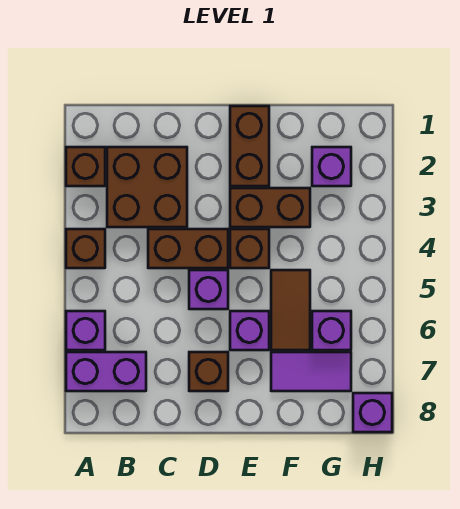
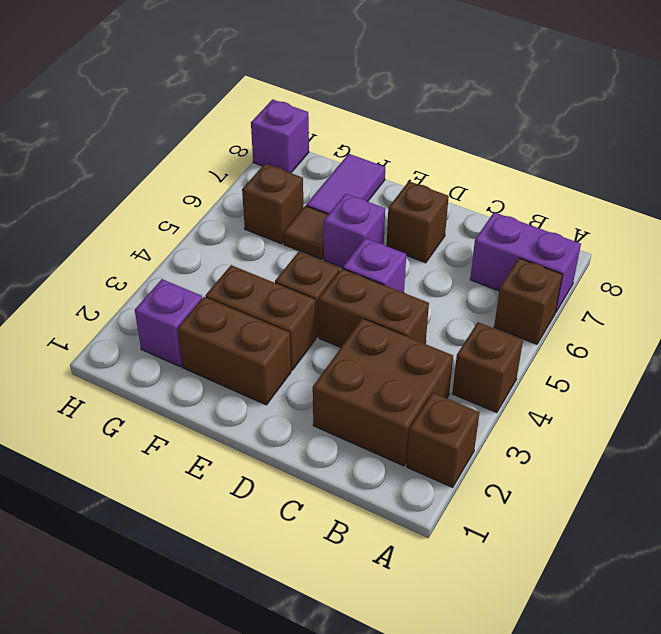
purple 1x1 brick [66,311,105,350] -> brown 1x1 brick [494,258,563,344]
brown 1x2 brick [230,106,269,186] -> brown 1x2 brick turned to [177,297,291,405]
brown 1x2 tile [271,270,310,350] -> brown 1x1 tile [283,206,328,260]
purple 1x2 tile [271,352,351,391] -> purple 1x2 tile turned to [306,154,385,214]
purple 1x1 brick [312,311,351,350] -> brown 1x1 brick [242,164,303,244]

